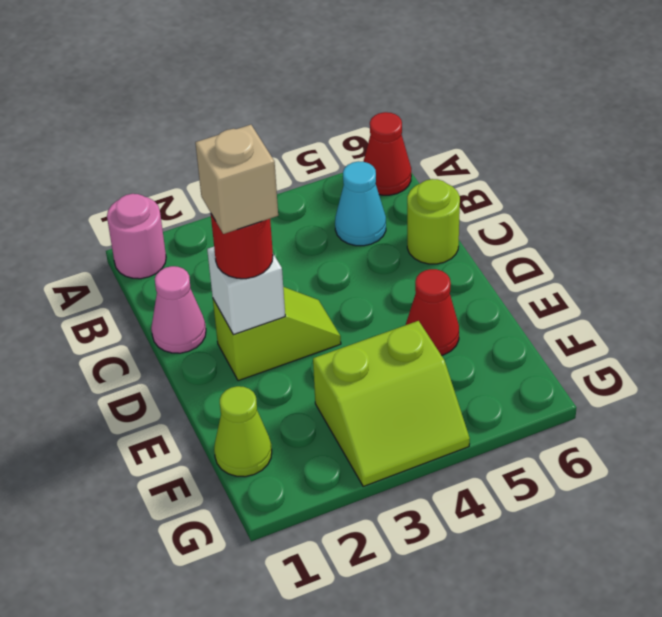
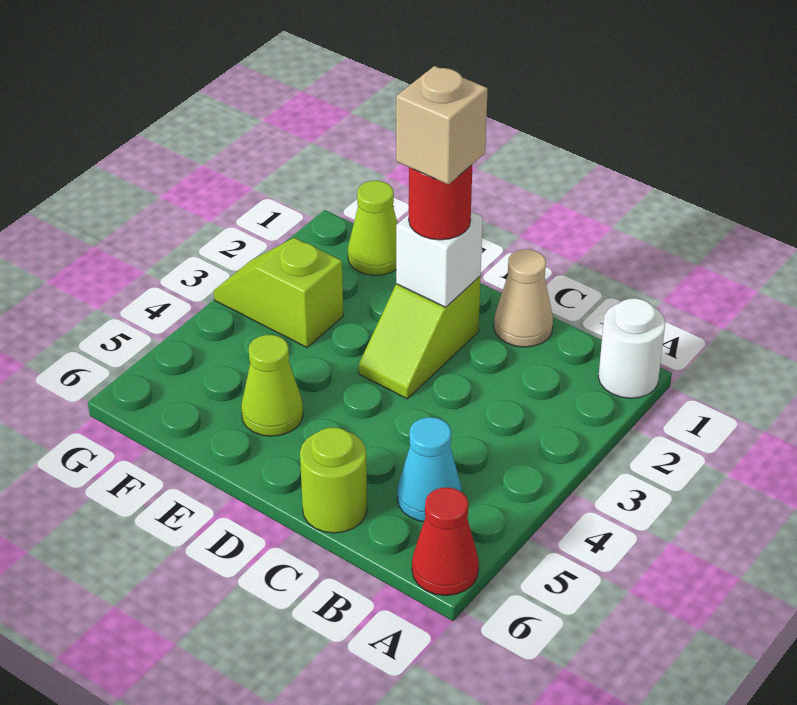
pink 1x1 round brick [107,194,166,279] -> white 1x1 round brick [598,298,665,398]
pink 1x1 cone [151,266,206,353] -> tan 1x1 cone [494,249,553,347]
red 1x1 cone [406,269,459,355] -> lime 1x1 cone [241,335,303,436]
lime 2x2 slope [313,321,470,486] -> lime 1x2 slope [214,238,343,348]

